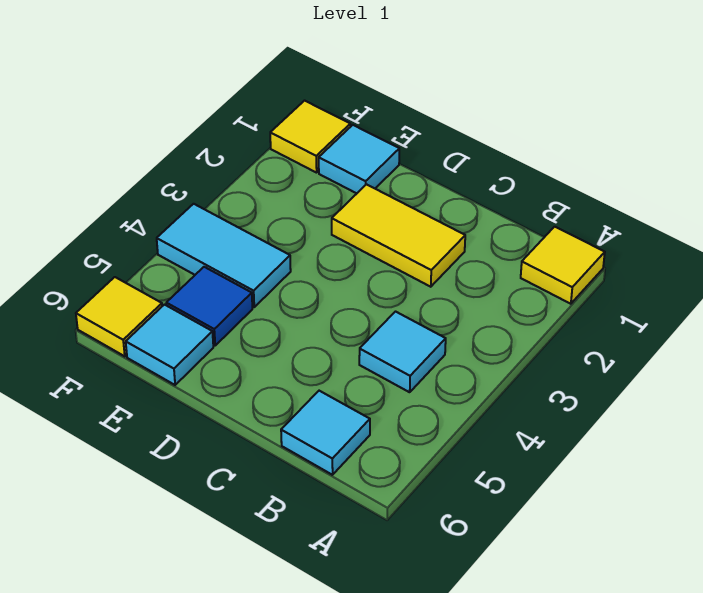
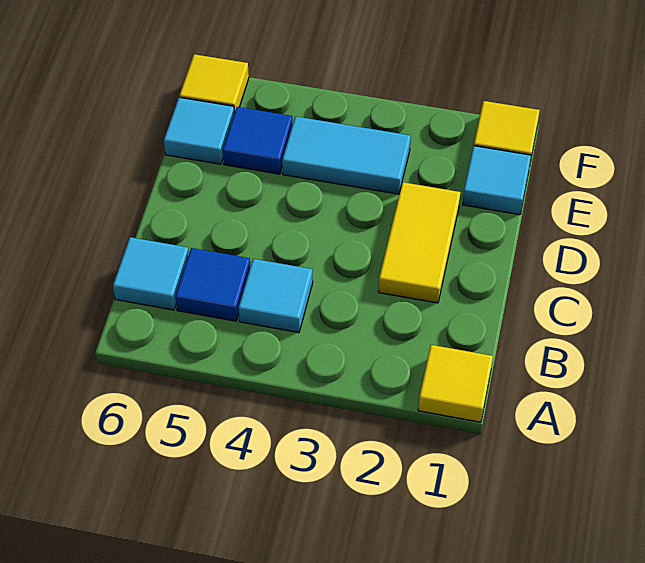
none -> blue 1x1 tile [175,248,250,321]
cyan 1x2 tile [157,204,291,307] -> cyan 1x2 tile turned to [282,116,411,194]

